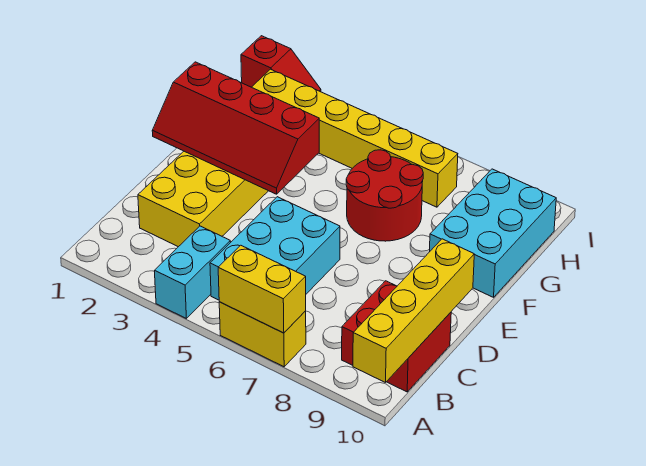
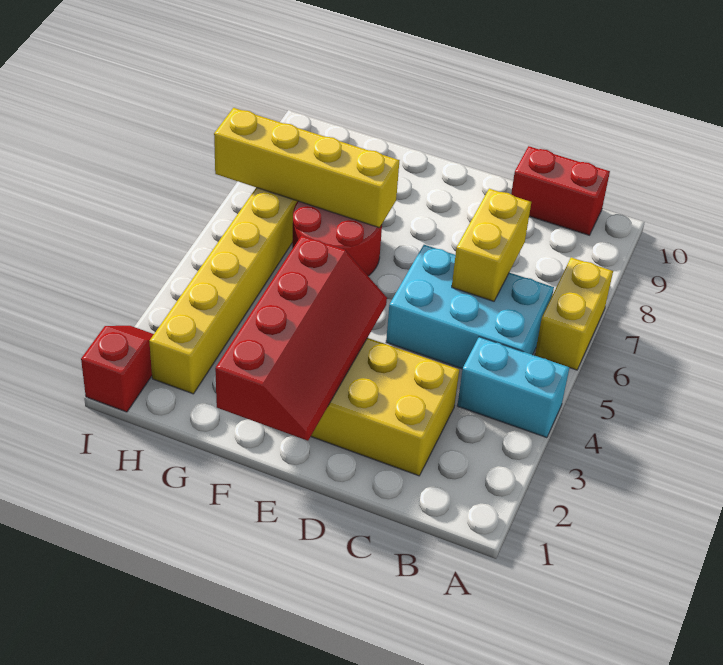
yellow 1x2 brick [218,245,306,333] -> yellow 1x2 brick moved to [452,189,531,301]
yellow 1x4 brick [353,239,474,383] -> yellow 1x4 brick moved to [214,108,399,228]
red 2x2 brick [342,281,451,392] -> red 1x2 brick [511,146,610,235]
cyan 2x3 brick [430,169,556,297] -> none

